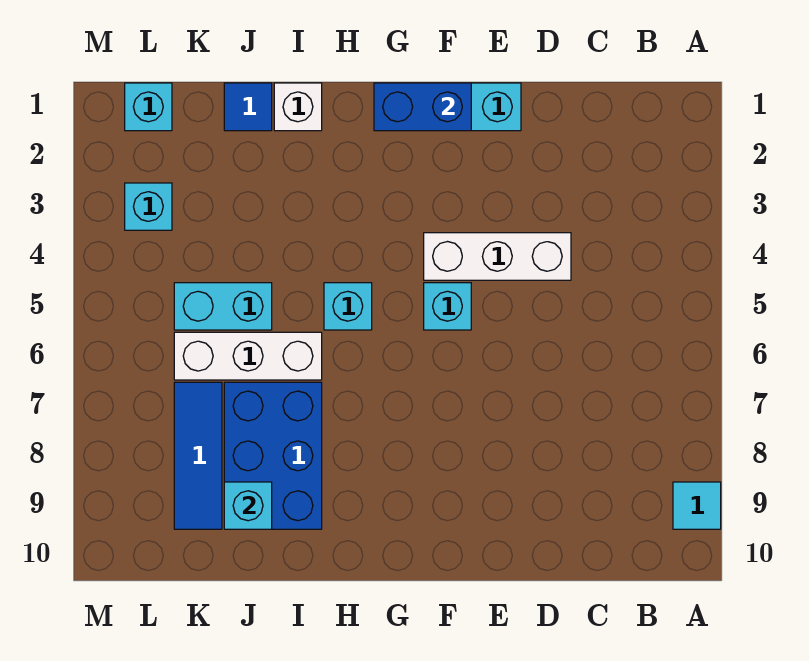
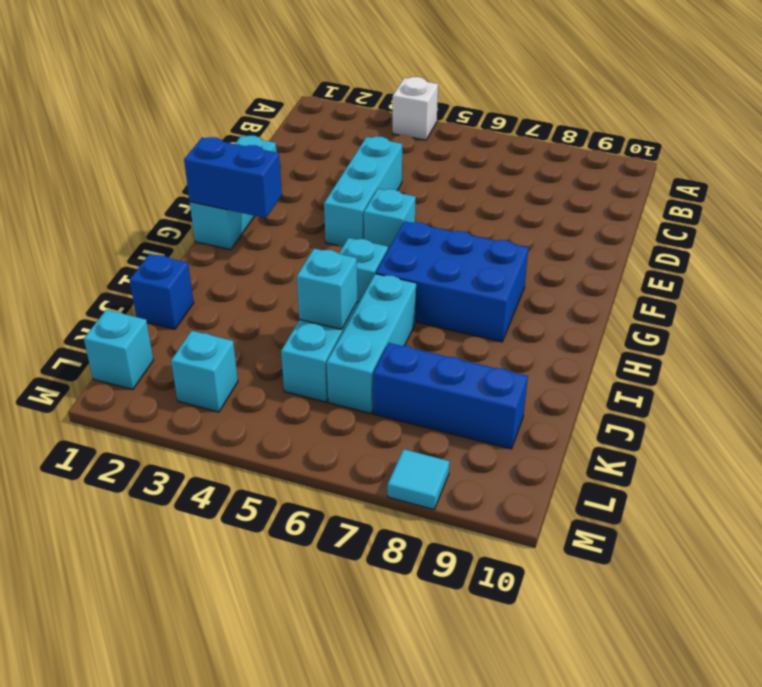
cyan 1x1 tile [673,482,721,529] -> cyan 1x1 tile moved to [388,449,450,509]
white 1x3 brick [424,233,571,280] -> cyan 1x3 brick [324,136,402,247]
blue 1x2 brick [374,83,471,131] -> blue 1x2 brick turned to [184,137,282,218]
white 1x1 brick [274,83,322,131] -> white 1x1 brick moved to [393,77,438,140]
white 1x3 brick [174,332,322,380] -> cyan 1x3 brick [327,274,416,413]
blue 2x3 brick [224,382,322,529] -> blue 2x3 brick moved to [376,221,529,342]
blue 1x1 tile [224,83,272,131] -> blue 1x1 brick [130,254,194,329]
cyan 1x1 brick [224,482,272,529] -> cyan 1x1 brick moved to [297,249,357,329]
blue 1x3 tile [174,382,222,529] -> blue 1x3 brick [373,343,528,449]

